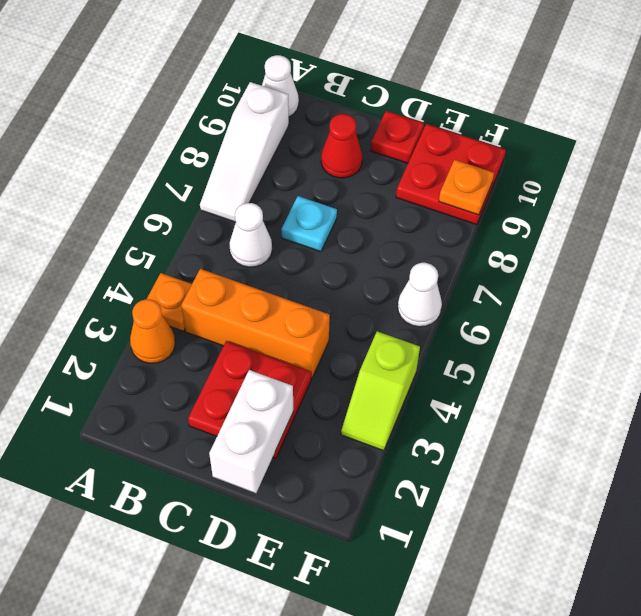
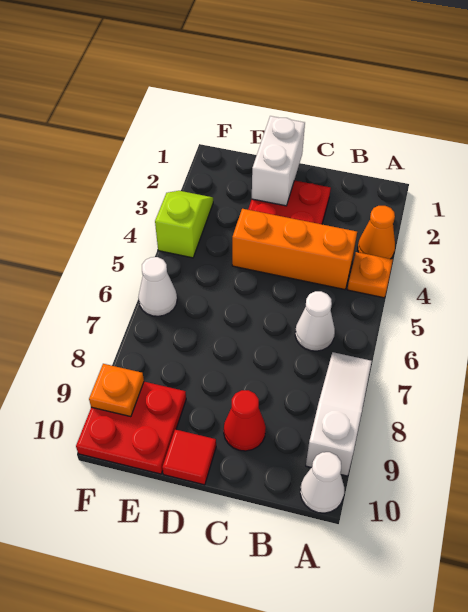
cyan 1x1 plate [281,196,337,252] -> none
red 1x1 plate [371,111,424,163] -> red 1x1 tile [162,429,216,485]

